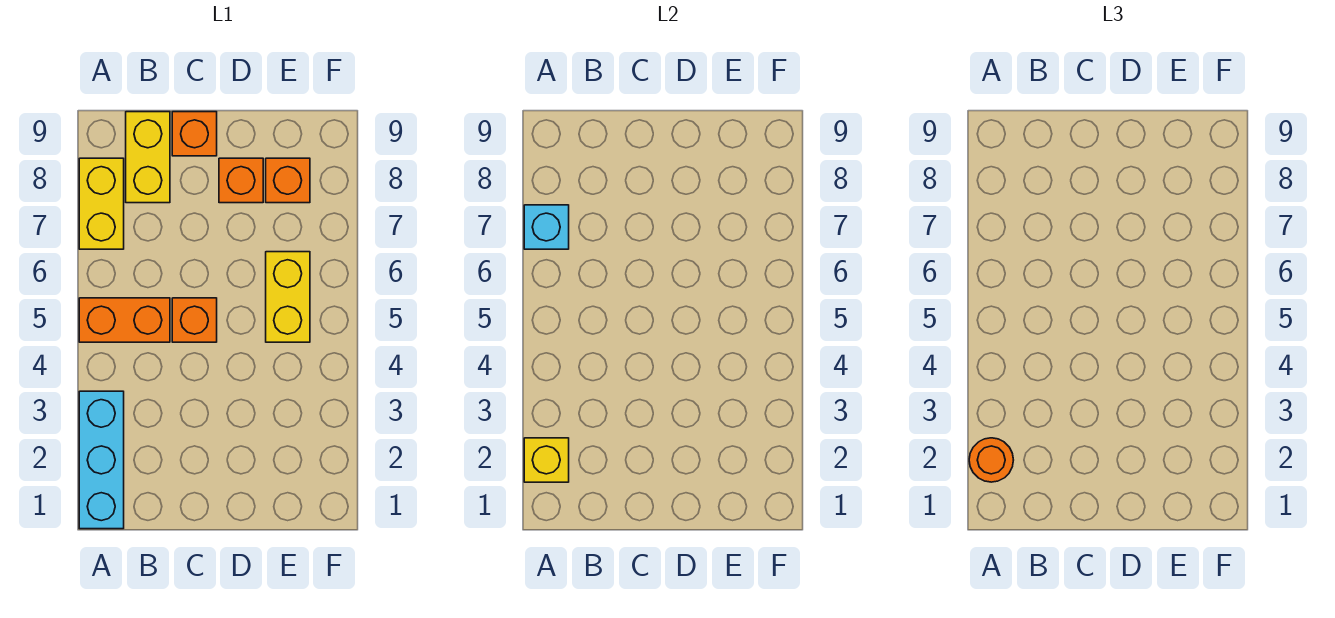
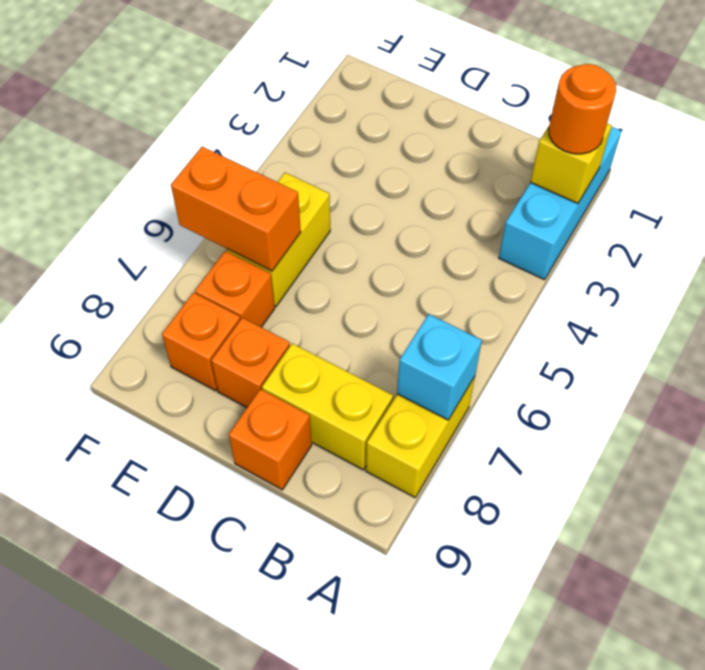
orange 1x2 brick [79,298,170,342] -> orange 1x2 brick moved to [171,147,301,271]
yellow 1x2 brick [126,112,170,203] -> yellow 1x2 brick turned to [262,343,393,470]
orange 1x1 brick [172,298,217,342] -> orange 1x1 brick moved to [195,251,275,327]

